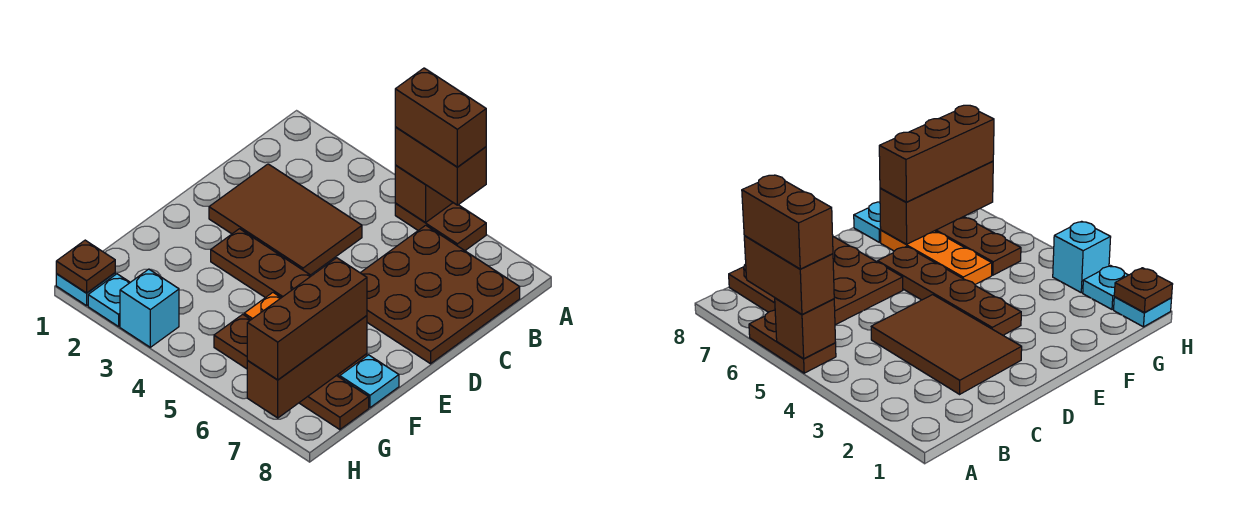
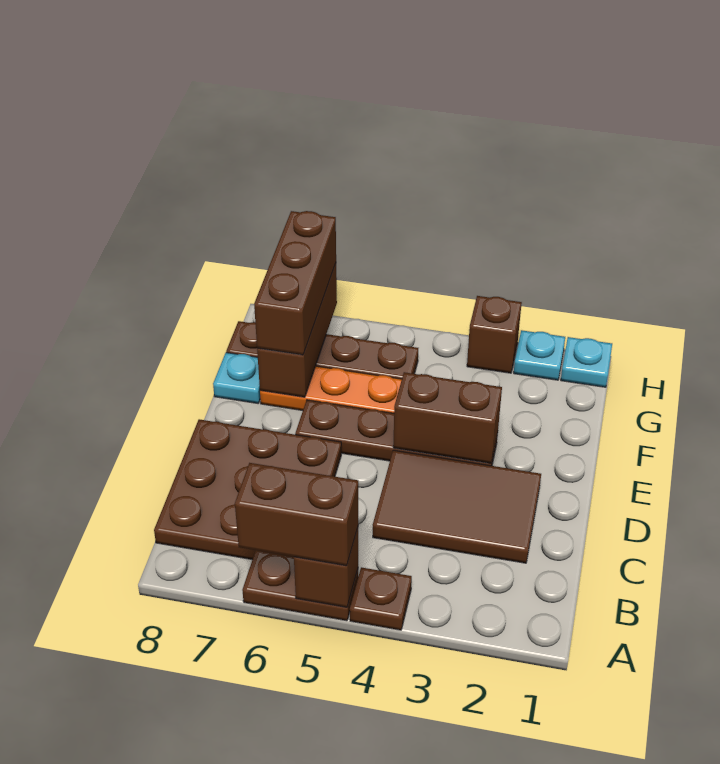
brown 1x2 brick [395,68,486,167] -> brown 1x2 brick moved to [393,372,502,463]
brown 1x1 plate [56,240,115,293] -> brown 1x1 plate moved to [350,567,412,630]
cyan 1x1 brick [120,269,179,347] -> brown 1x1 brick [467,296,522,373]

